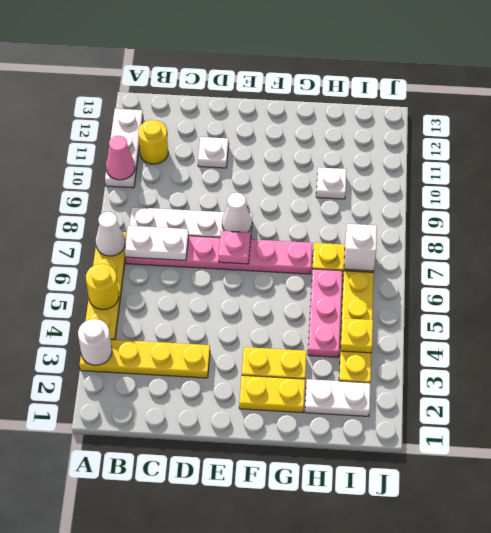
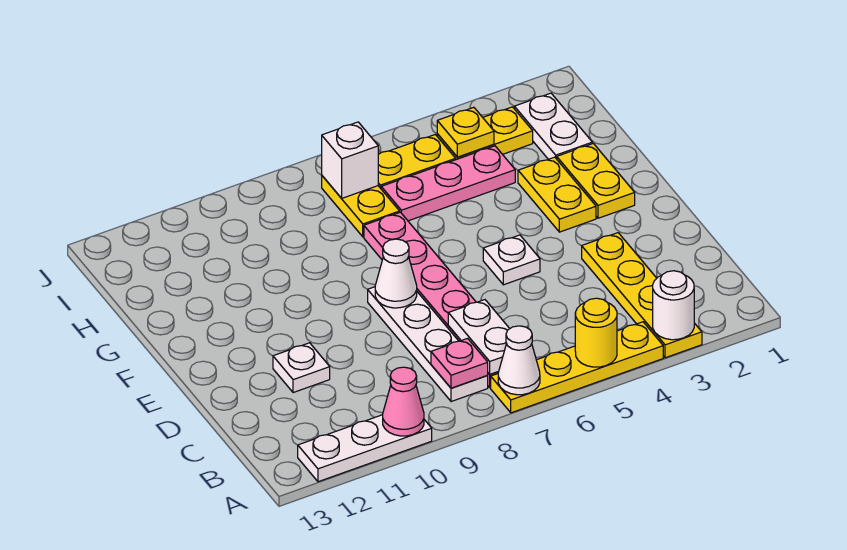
yellow 1x1 round brick [138,120,168,164] -> none
pink 1x1 plate [219,231,251,264] -> pink 1x1 plate moved to [431,338,488,388]
white 1x1 plate [316,167,347,199] -> white 1x1 plate moved to [483,235,540,285]

